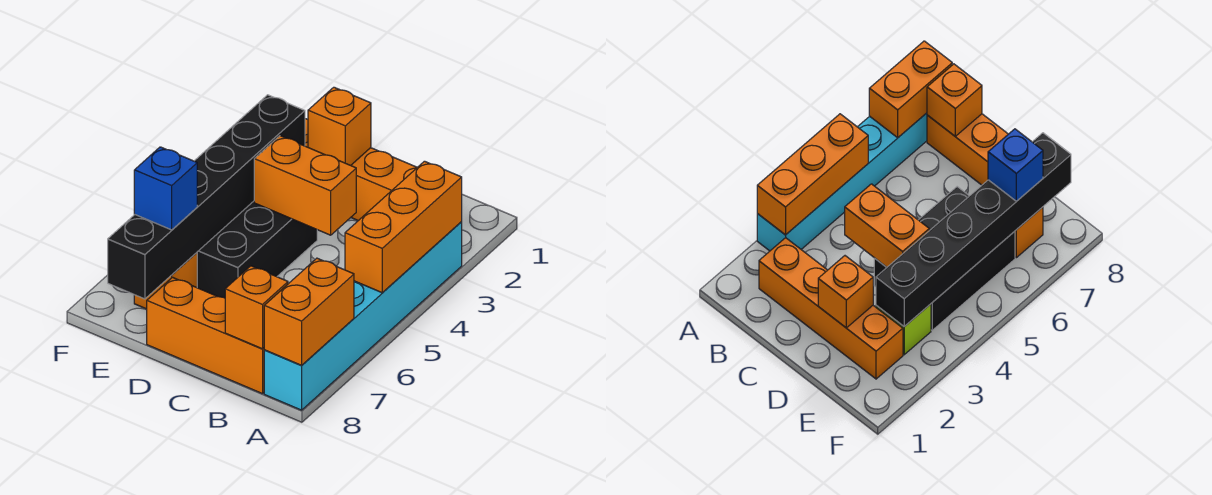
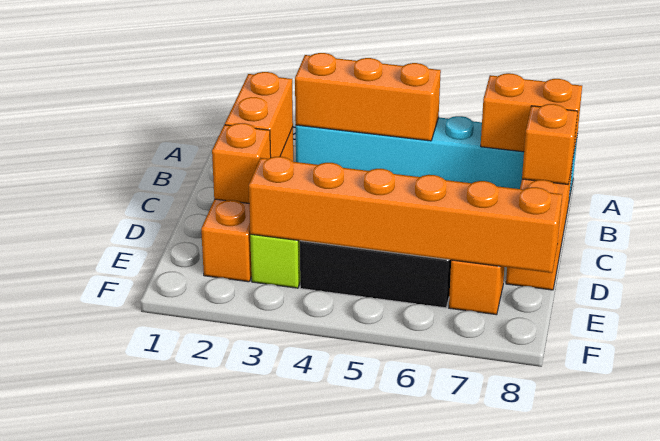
orange 1x2 brick [254,136,356,235] -> orange 1x2 brick moved to [225,72,293,157]
black 1x6 brick [108,95,305,299] -> orange 1x6 brick [249,157,562,273]
blue 1x1 brick [134,147,197,230] -> none

